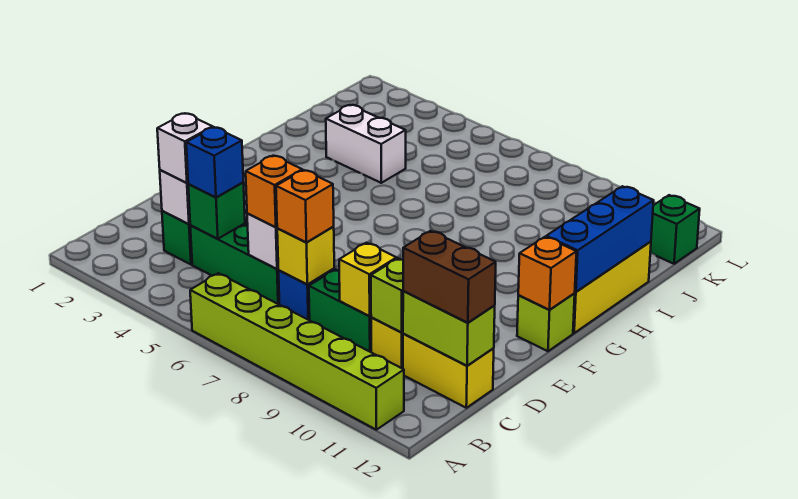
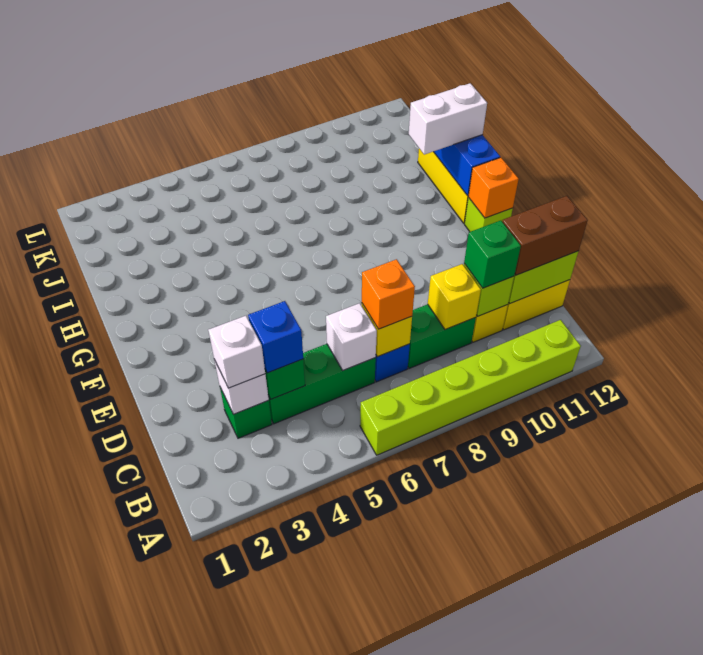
orange 1x1 brick [246,155,302,227] -> none
white 1x2 brick [326,105,406,183] -> white 1x2 brick moved to [409,83,487,155]
green 1x1 brick [650,195,700,264] -> green 1x1 brick moved to [464,221,521,288]

